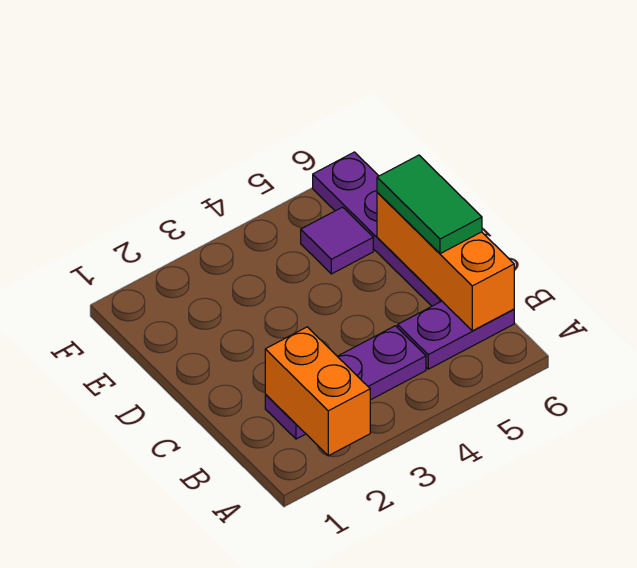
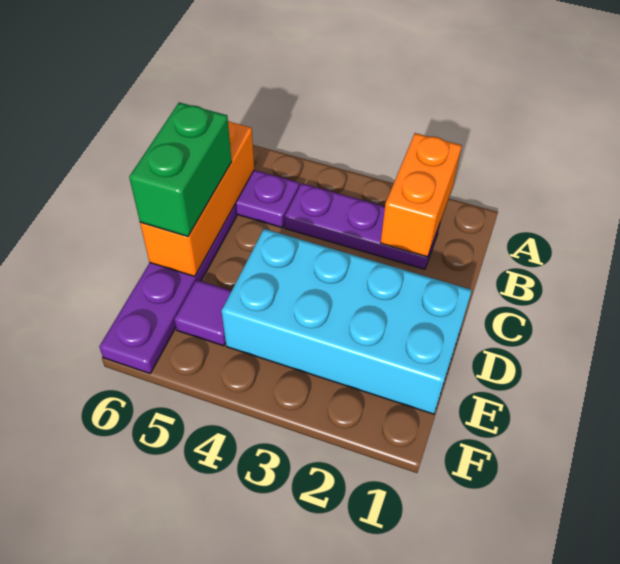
green 1x2 tile [377,155,482,254] -> green 1x2 brick [129,102,232,236]
none -> cyan 2x4 brick [222,229,472,414]

